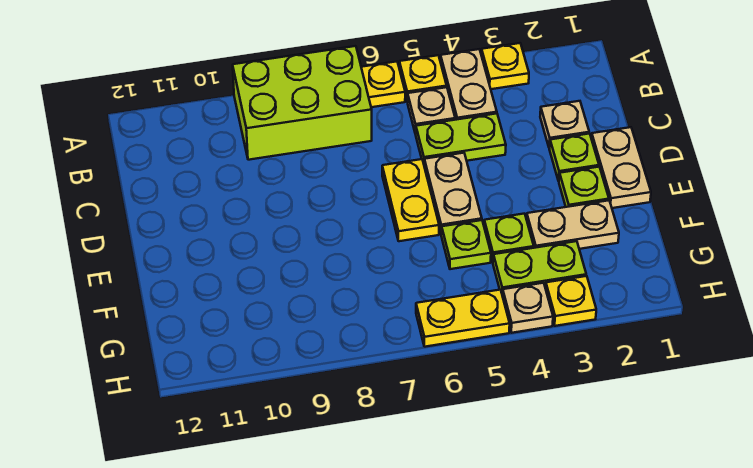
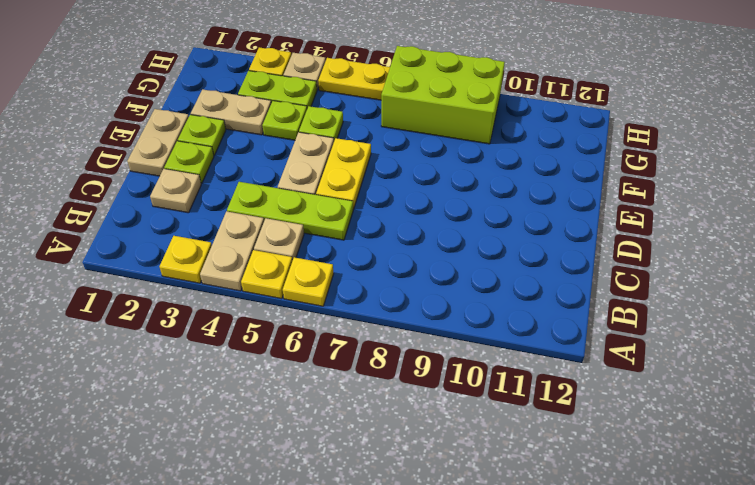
lime 2x3 brick [233,46,372,160] -> lime 2x3 brick moved to [381,46,505,144]
lime 1x2 plate [416,113,506,163] -> lime 1x3 plate [227,182,353,240]

